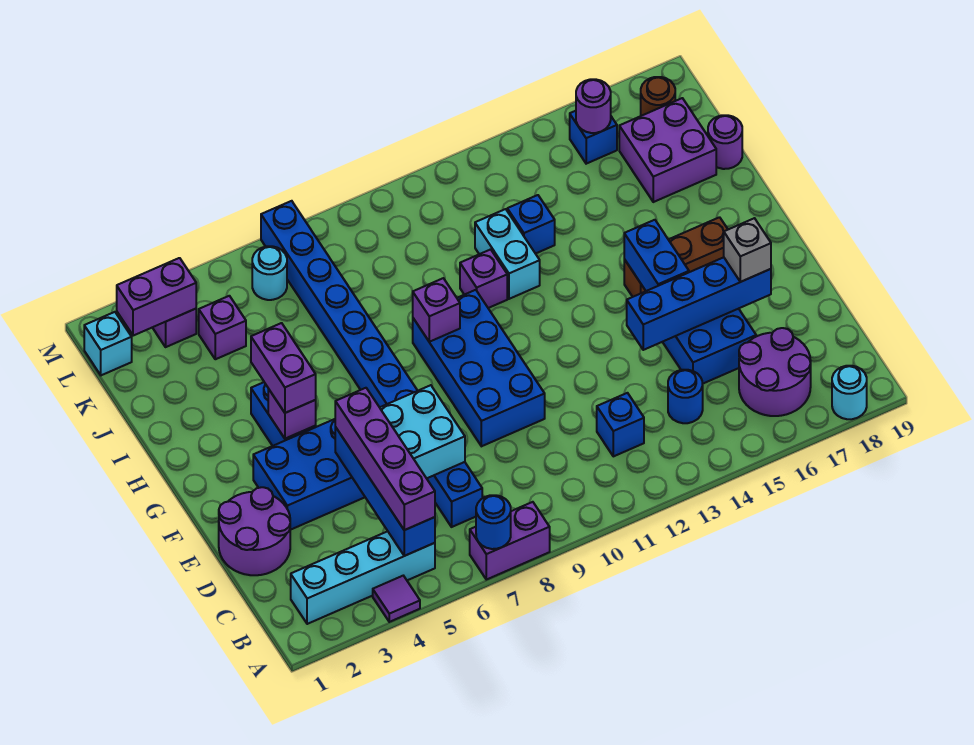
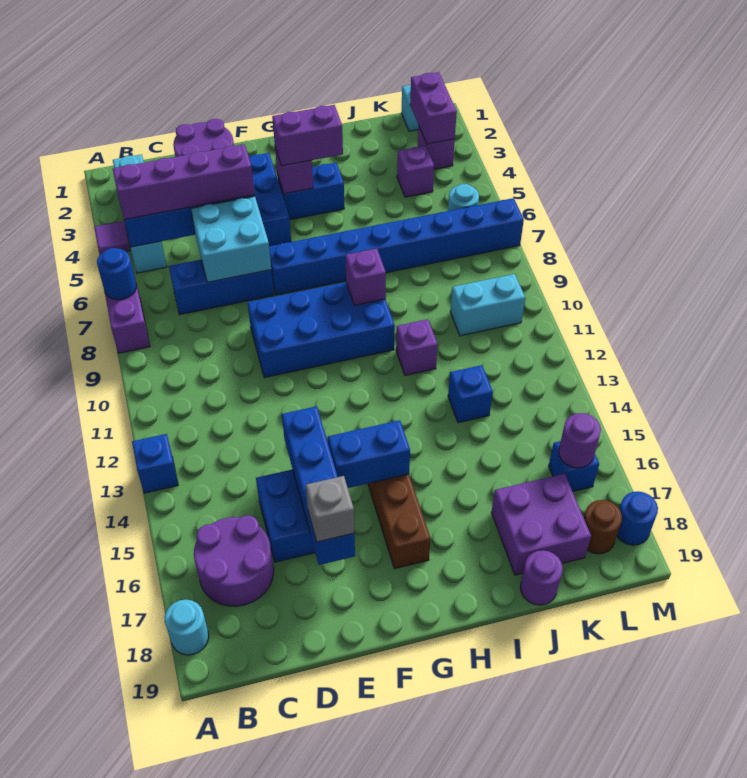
blue 1x1 brick [597,393,644,456] -> blue 1x1 brick moved to [132,434,178,493]
blue 1x1 round brick [668,370,703,423] -> blue 1x1 round brick moved to [617,491,658,545]
cyan 1x2 brick [475,209,540,299] -> cyan 1x2 brick moved to [450,274,525,336]

